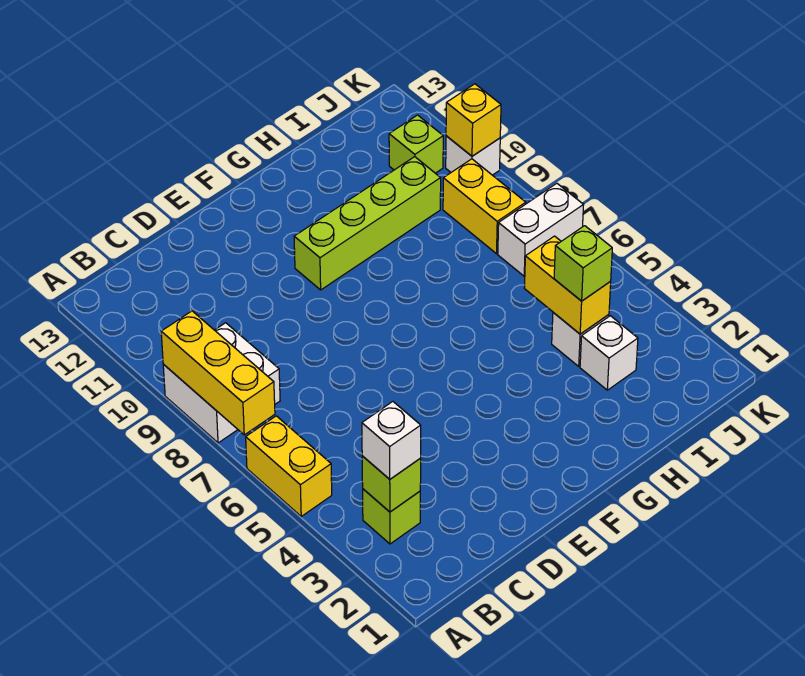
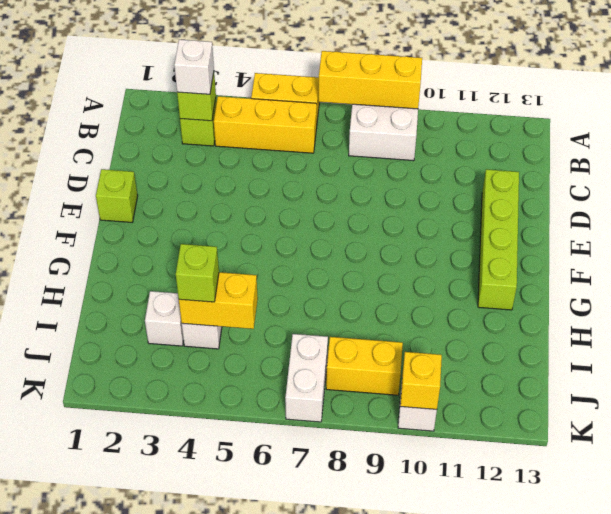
none -> yellow 1x3 brick [214,96,317,153]
lime 1x4 brick [294,157,441,290] -> lime 1x4 brick moved to [478,169,519,310]
lime 1x1 brick [389,115,443,173] -> lime 1x1 brick moved to [96,169,138,222]

